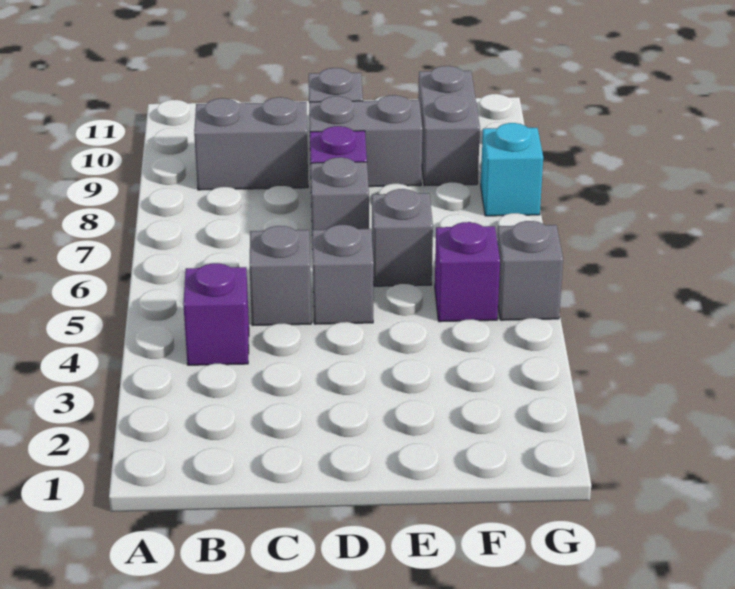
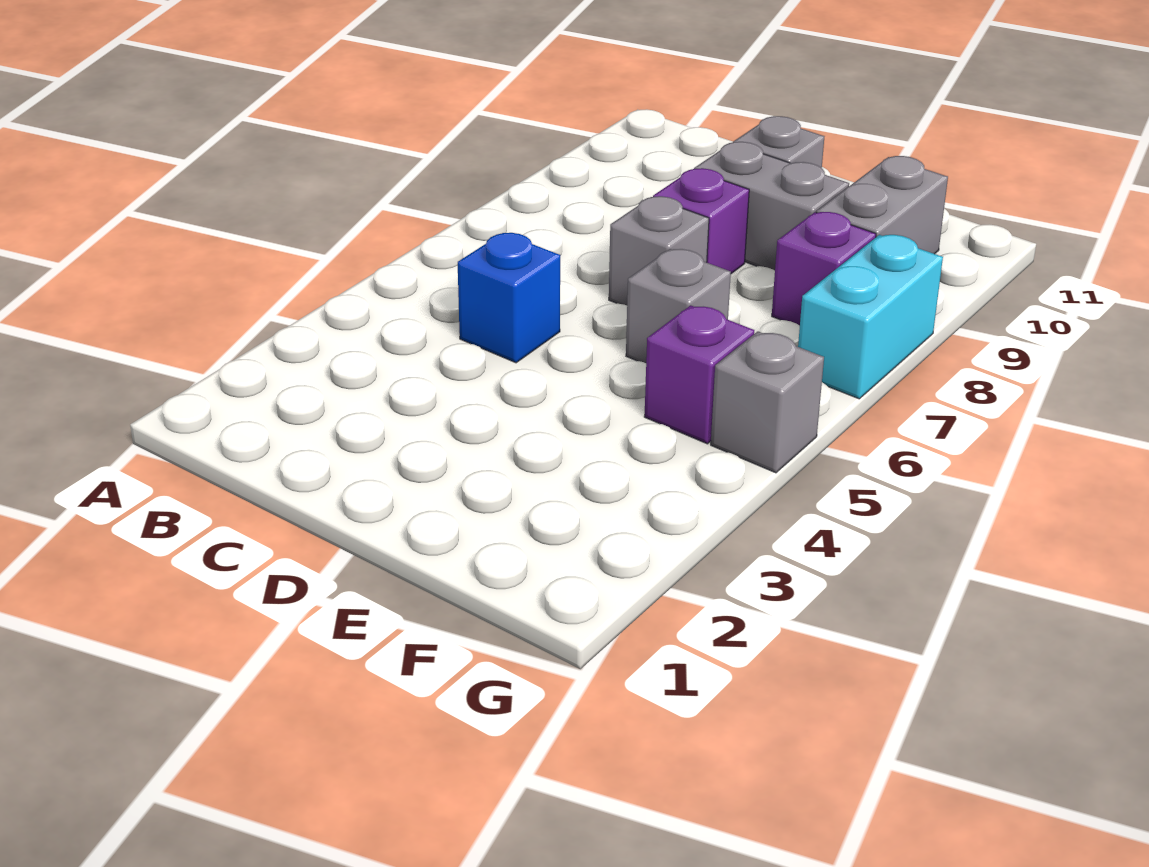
purple 1x1 brick [183,263,249,365] -> purple 1x1 brick moved to [772,212,876,326]
grey 1x2 brick [194,97,308,190] -> none
grey 1x1 brick [250,226,311,326] -> blue 1x1 brick [458,233,560,363]
grey 1x1 brick [312,225,374,324] -> none
cyan 1x1 brick [481,123,543,216] -> cyan 1x2 brick [798,235,943,399]

